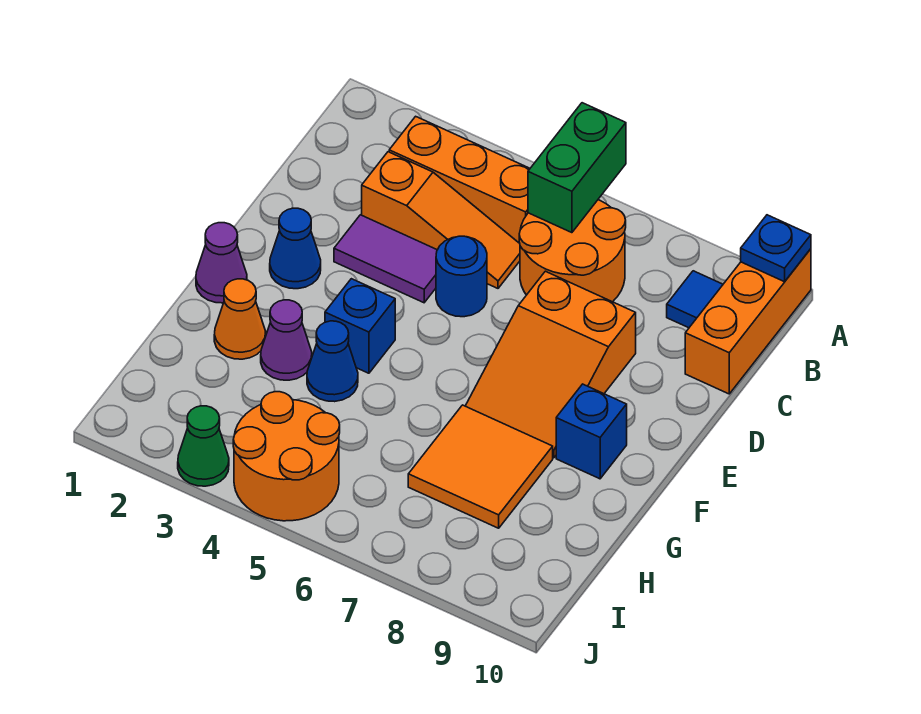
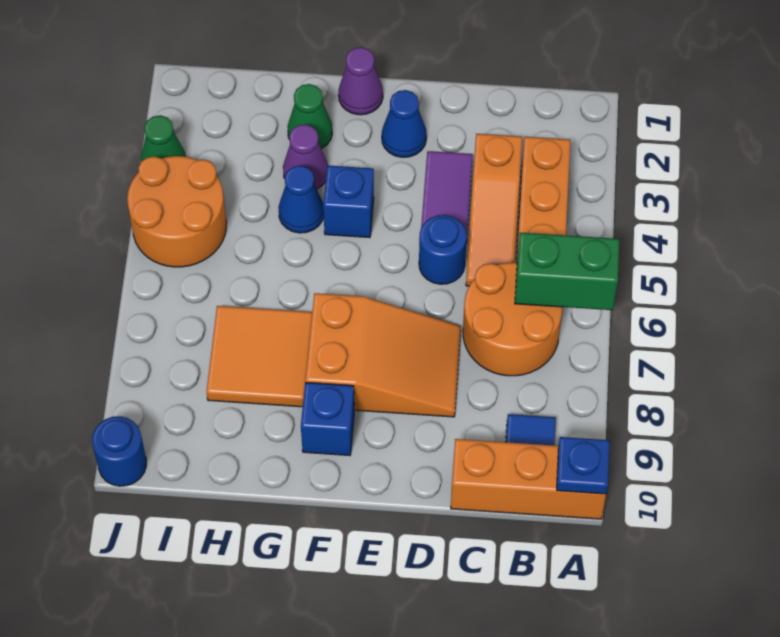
orange 2x3 slope [466,271,636,458] -> orange 2x3 slope turned to [305,293,461,417]
orange 1x1 cone [214,279,266,359] -> green 1x1 cone [287,84,332,149]
none -> blue 1x1 round brick [92,416,146,486]

